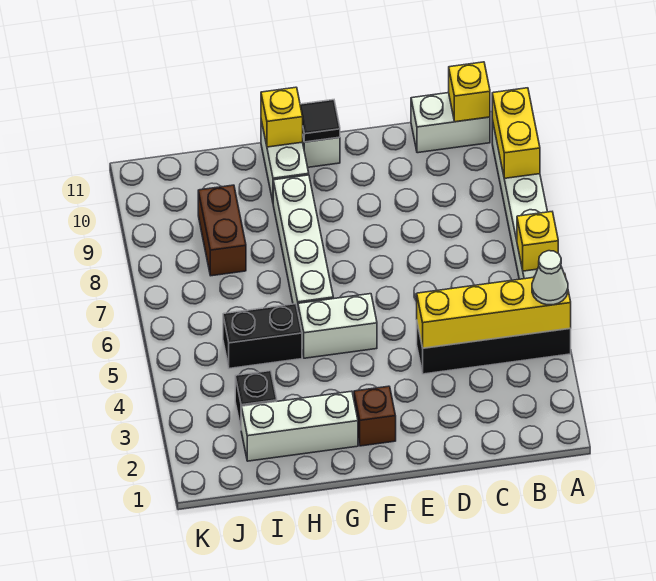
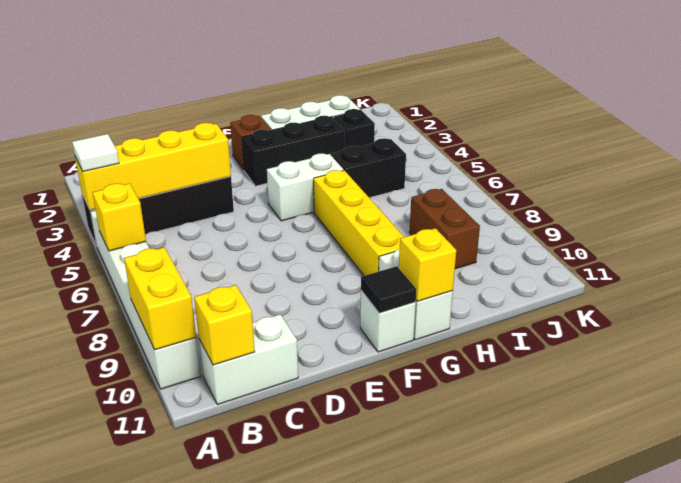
white 1x1 cone [532,251,568,305] -> white 1x1 tile [72,134,119,171]
none -> black 1x3 brick [242,116,345,186]
white 1x4 brick [273,175,333,310] -> yellow 1x4 brick [314,170,404,276]

